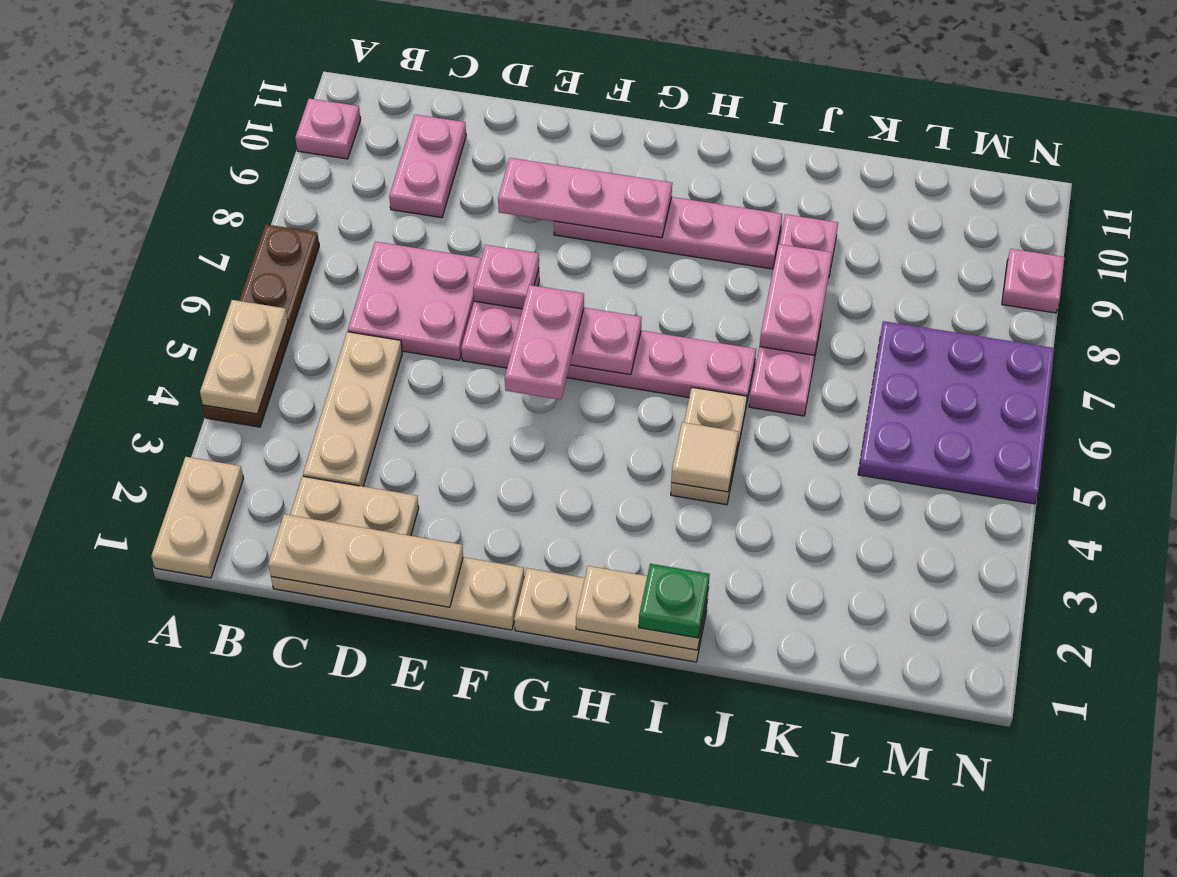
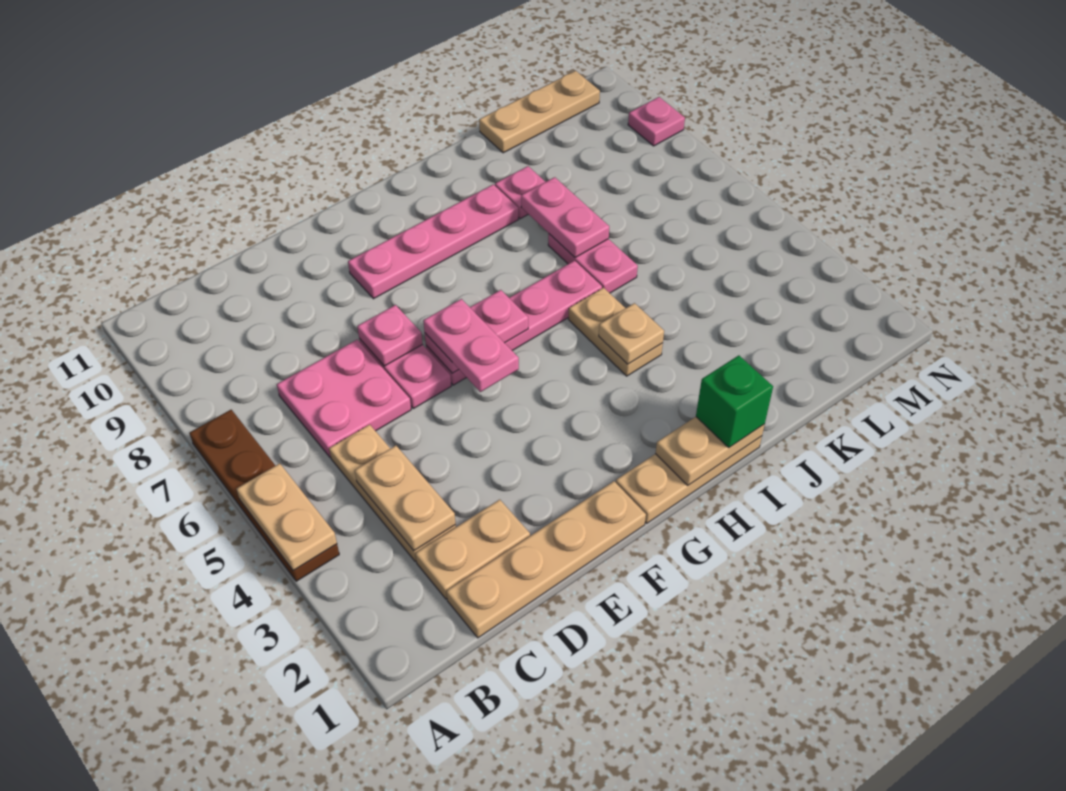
tan 1x2 plate [151,457,243,578] -> tan 1x2 plate moved to [355,446,456,551]
pink 1x1 plate [295,99,361,159] -> none
tan 1x3 plate [268,514,463,607] -> tan 1x3 plate moved to [479,71,600,153]
pink 1x2 plate [389,115,466,218] -> none
pink 1x3 plate [498,158,672,238] -> none
green 1x1 plate [639,564,710,638] -> green 1x1 brick [696,355,773,447]
tan 1x1 tile [671,422,739,492] -> tan 1x1 plate [599,303,664,364]
purple 3x3 plate [858,321,1054,504] -> none

